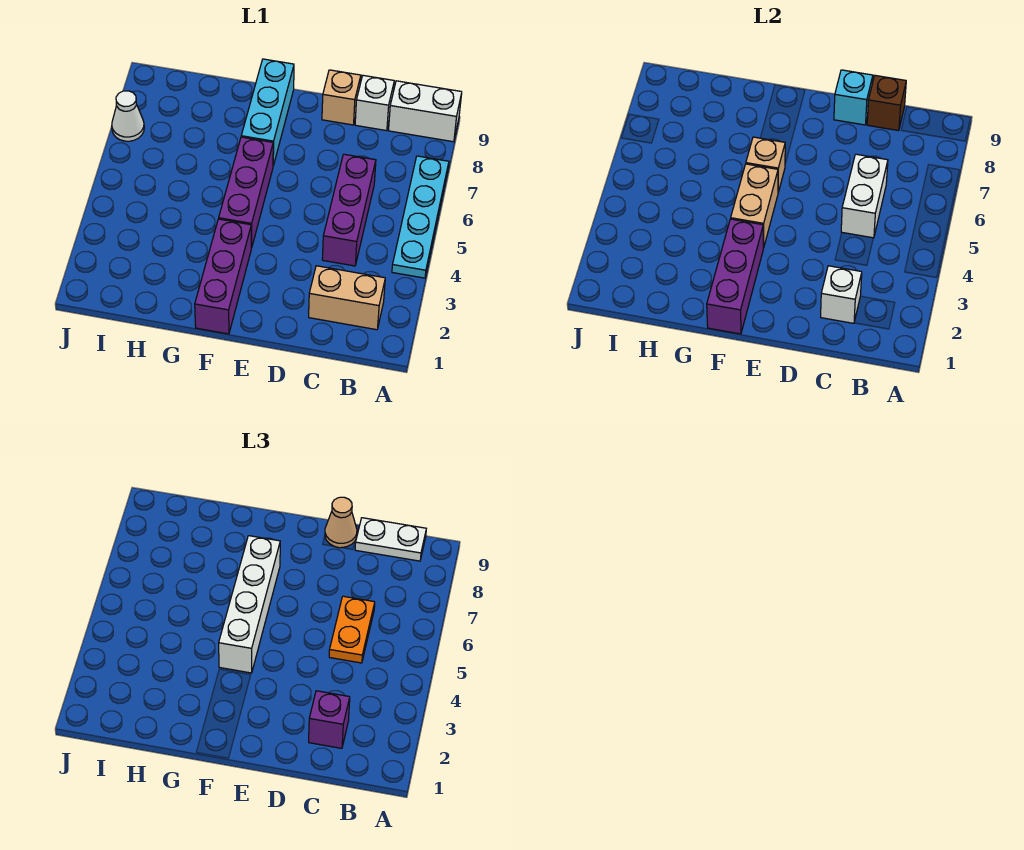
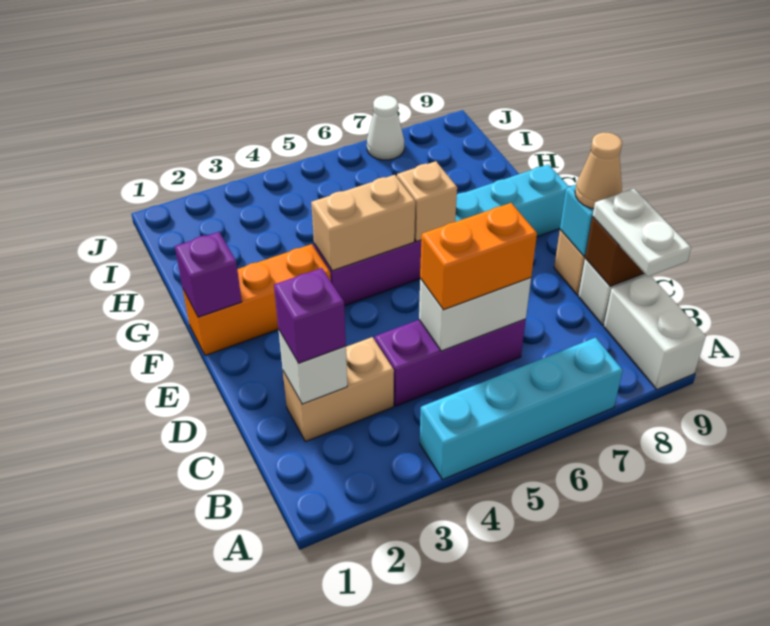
cyan 1x4 plate [392,156,449,278] -> cyan 1x4 brick [420,338,623,480]
tan 1x2 brick [309,266,385,330] -> tan 1x2 brick turned to [283,337,394,442]
orange 1x2 plate [329,596,375,663] -> orange 1x2 brick [420,203,537,310]
purple 1x3 brick [195,219,251,334] -> orange 1x3 brick [183,244,331,356]
purple 1x3 brick [707,219,763,334] -> purple 1x1 brick [175,232,242,317]
white 1x4 brick [219,536,280,673] -> none

